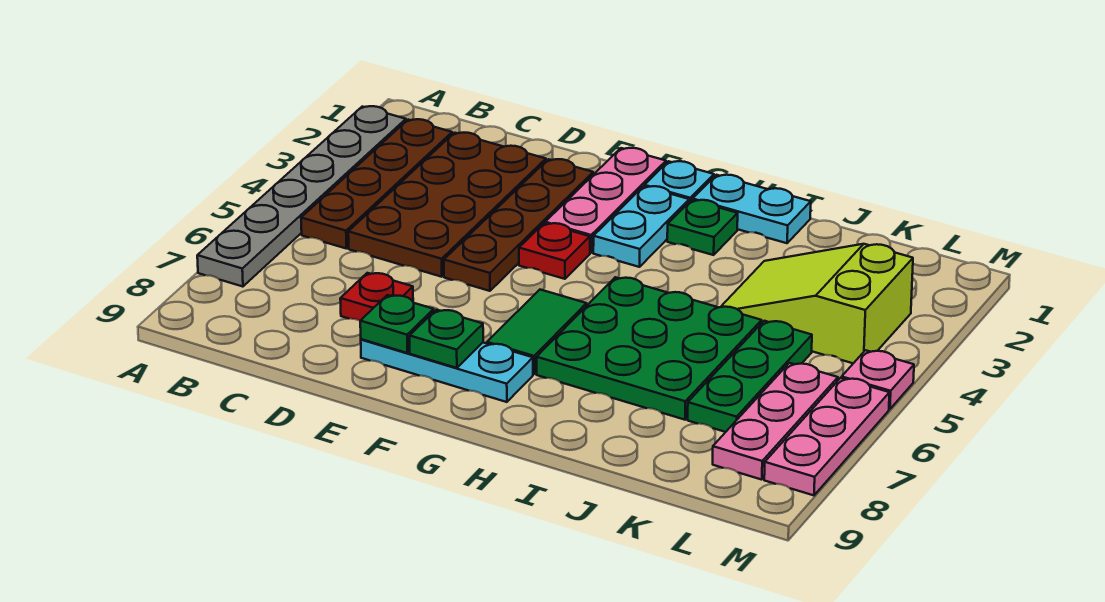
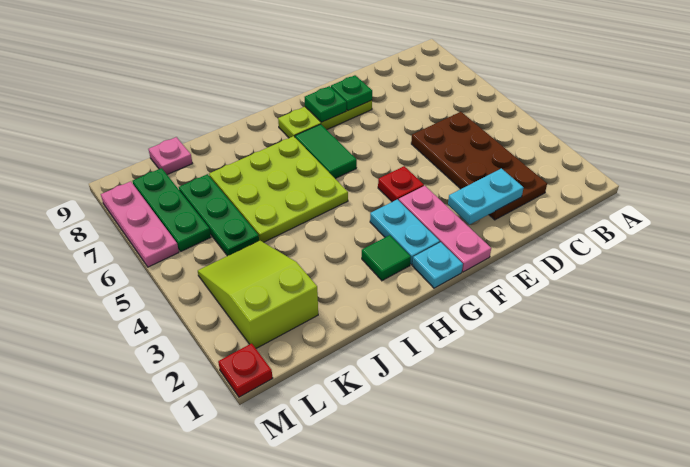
grey 1x6 plate [197,106,406,287] -> none
brown 1x4 plate [301,119,452,249] -> none
red 1x1 plate [340,273,413,321] -> red 1x1 plate moved to [218,343,272,397]
brown 1x4 plate [444,159,593,291] -> none
cyan 1x3 plate [361,339,533,402] -> lime 1x3 plate [278,100,372,138]
cyan 1x2 plate [693,175,811,243] -> cyan 1x2 plate moved to [448,168,524,225]
green 1x1 plate [667,200,738,255] -> green 1x1 tile [362,235,411,281]
green 3x3 plate [537,277,762,420] -> lime 3x3 plate [209,136,348,242]
lime 2x3 slope [721,244,913,363] -> lime 2x3 slope turned to [198,240,318,348]
pink 1x3 plate [713,363,838,480] -> green 1x3 plate [133,168,211,251]
pink 1x1 plate [842,350,914,409] -> pink 1x1 plate moved to [148,137,192,175]

